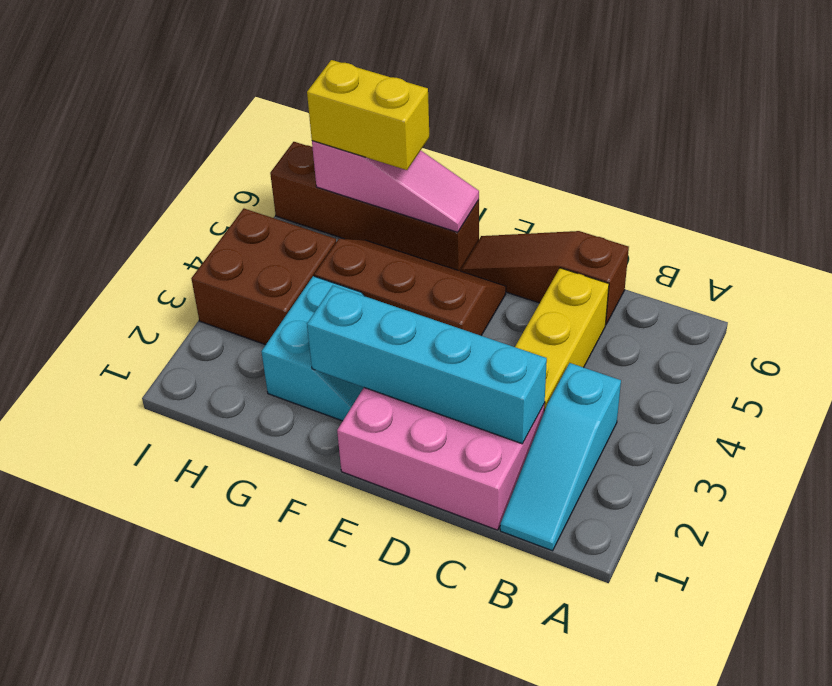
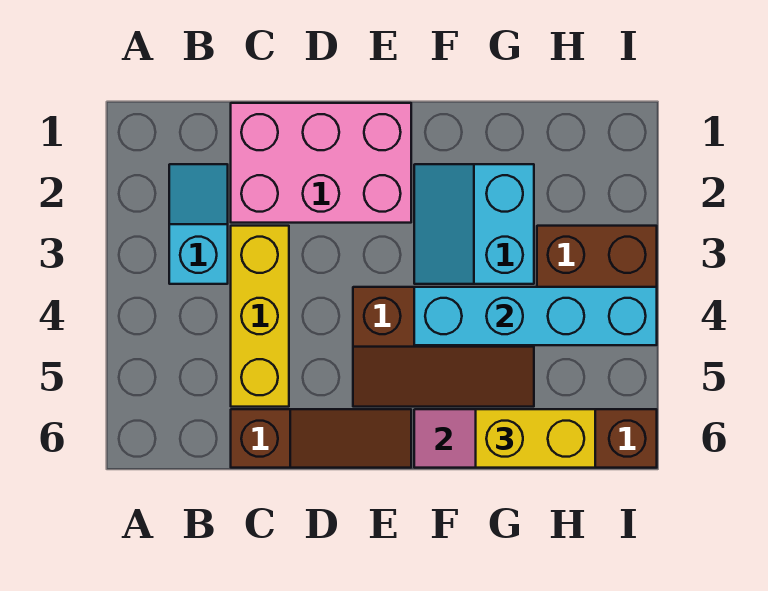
cyan 1x3 slope [500,363,621,551] -> cyan 1x2 slope [169,164,228,284]
cyan 1x4 brick [307,286,547,444] -> cyan 1x4 brick moved to [414,287,657,345]

